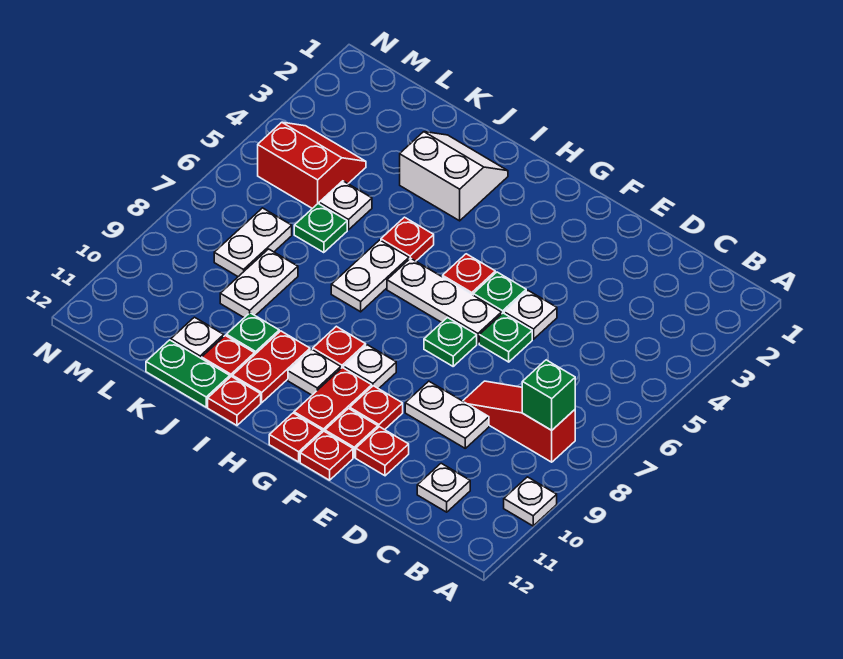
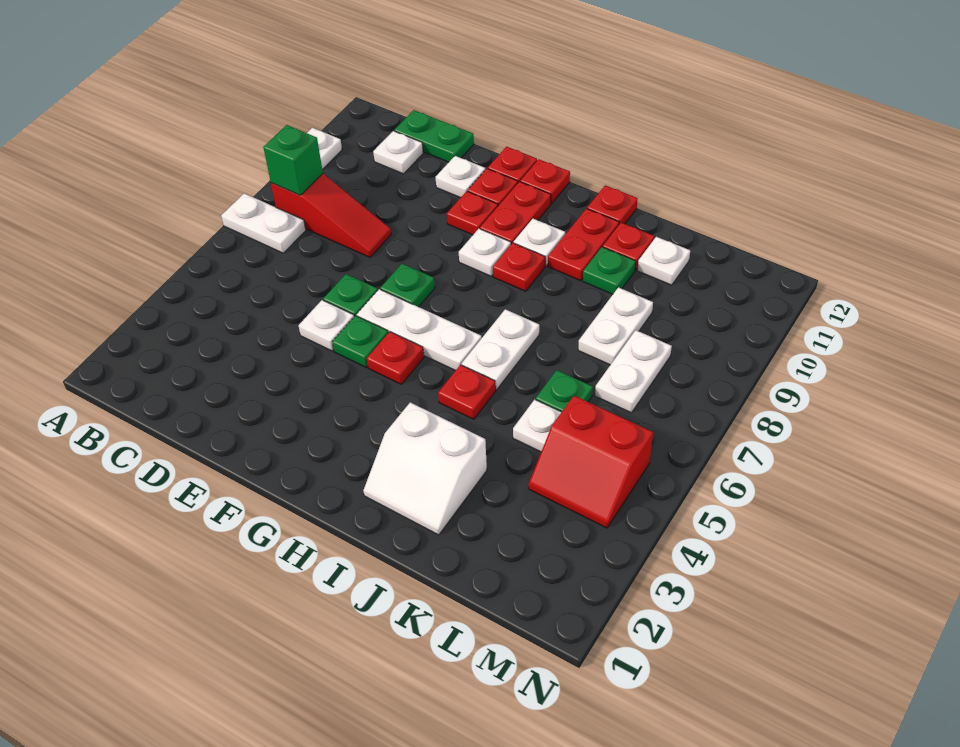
white 1x2 plate [405,381,489,448] -> white 1x2 plate moved to [221,193,306,253]
red 1x1 plate [356,427,409,476] -> white 1x1 plate [436,156,485,198]
green 1x2 plate [146,340,230,407] -> green 1x2 plate moved to [394,110,474,162]

